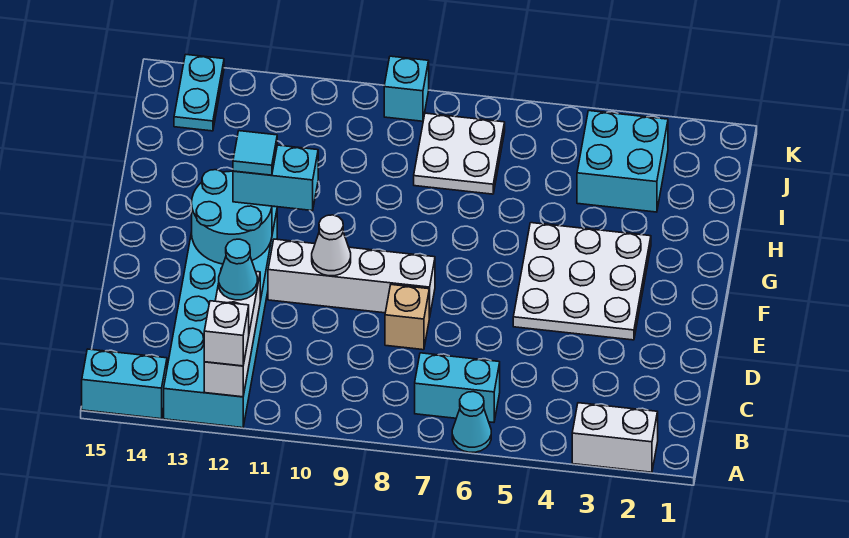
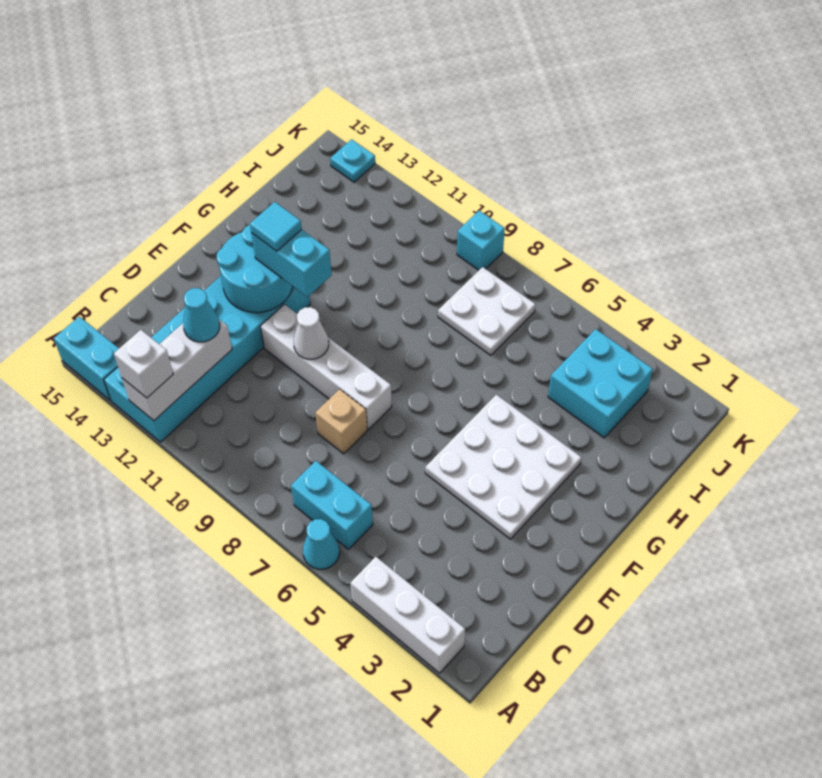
white 1x2 brick [572,403,658,472] -> white 1x3 brick [350,557,465,673]
cyan 1x2 plate [174,55,224,131] -> cyan 1x1 plate [330,139,375,182]

